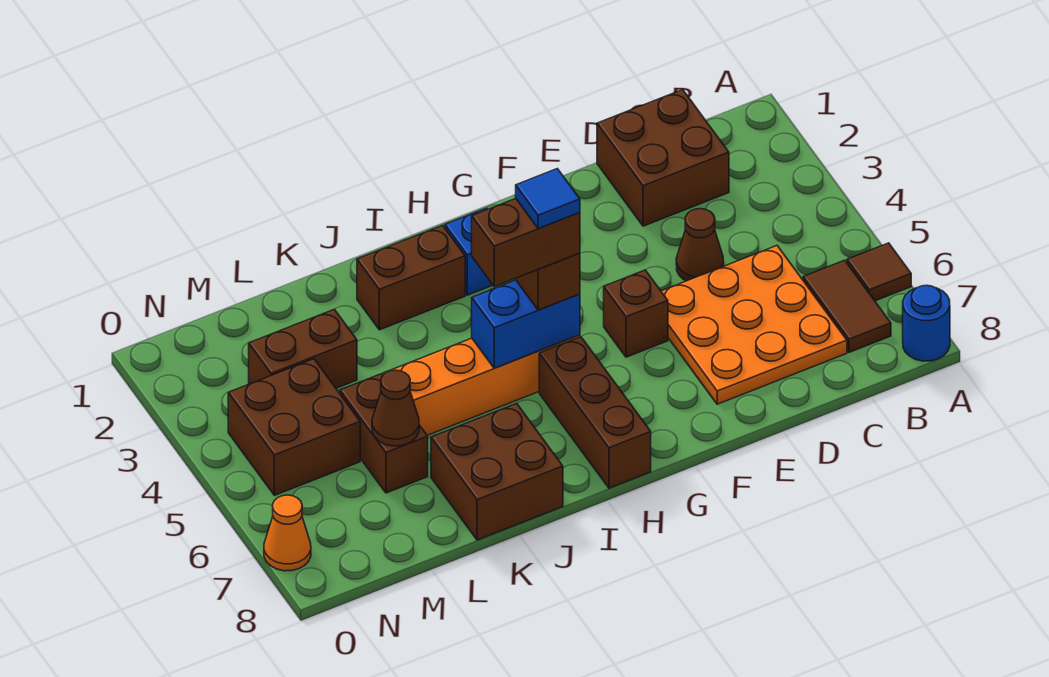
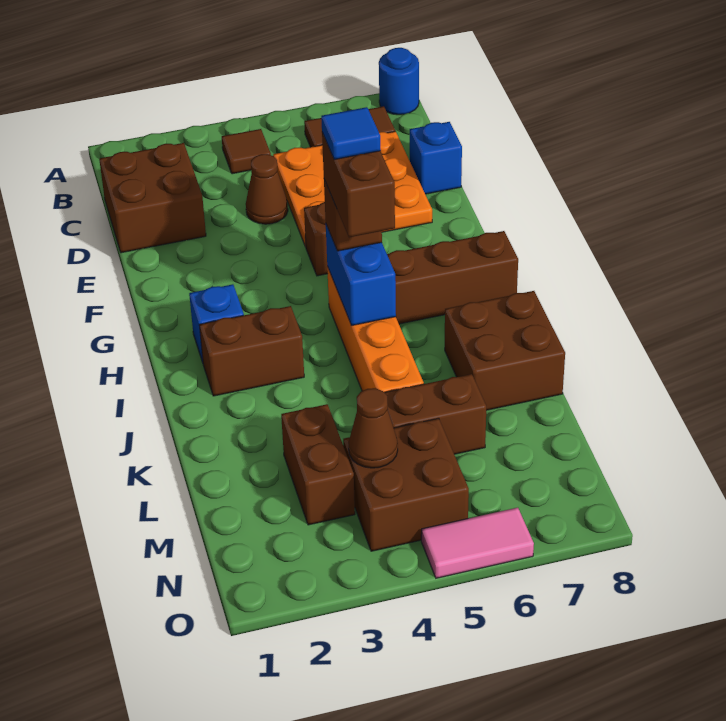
brown 1x1 tile [847,243,911,301] -> brown 1x1 tile moved to [222,129,271,174]
none -> blue 1x1 brick [410,122,462,194]
brown 1x2 brick [357,225,465,330] -> brown 1x2 brick turned to [200,306,304,396]
brown 1x1 cone [372,370,419,446] -> brown 1x1 cone moved to [348,388,398,468]
none -> pink 1x2 tile [421,508,534,578]
orange 1x1 cone [264,495,311,571] -> none

